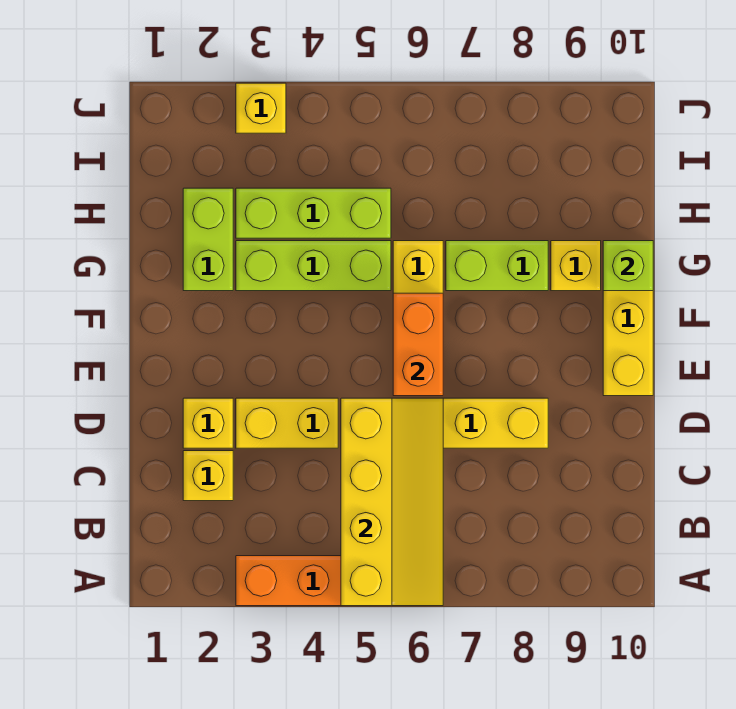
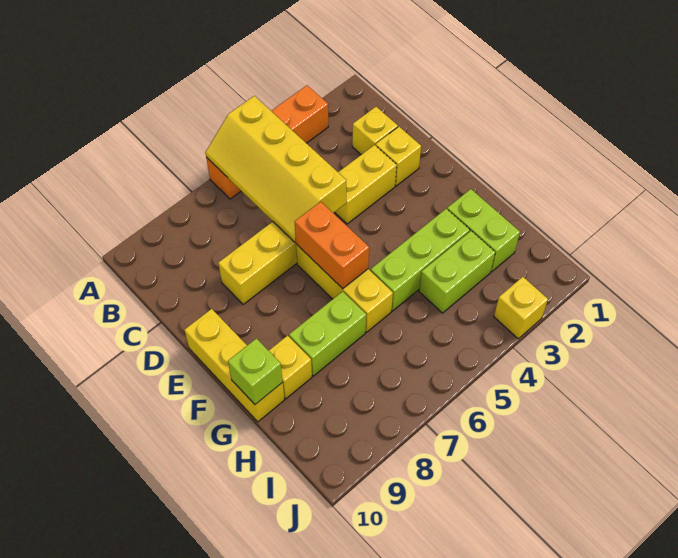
lime 1x3 brick [236,188,391,238] -> lime 1x2 brick [419,231,495,313]

